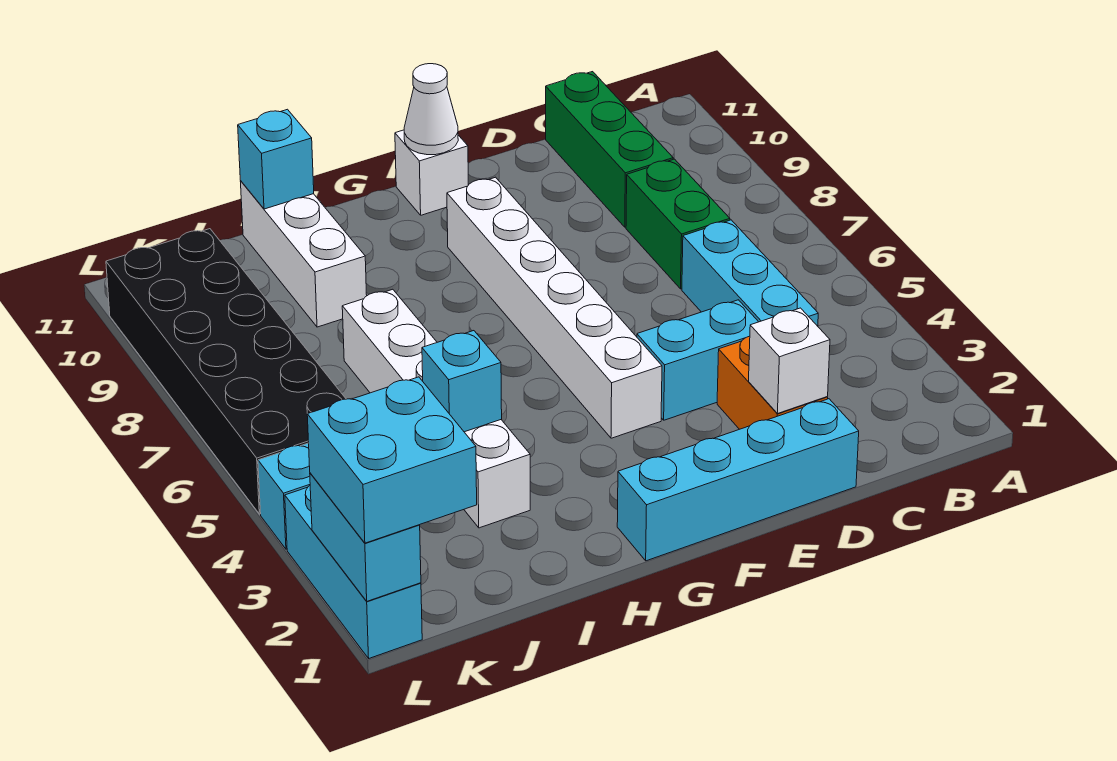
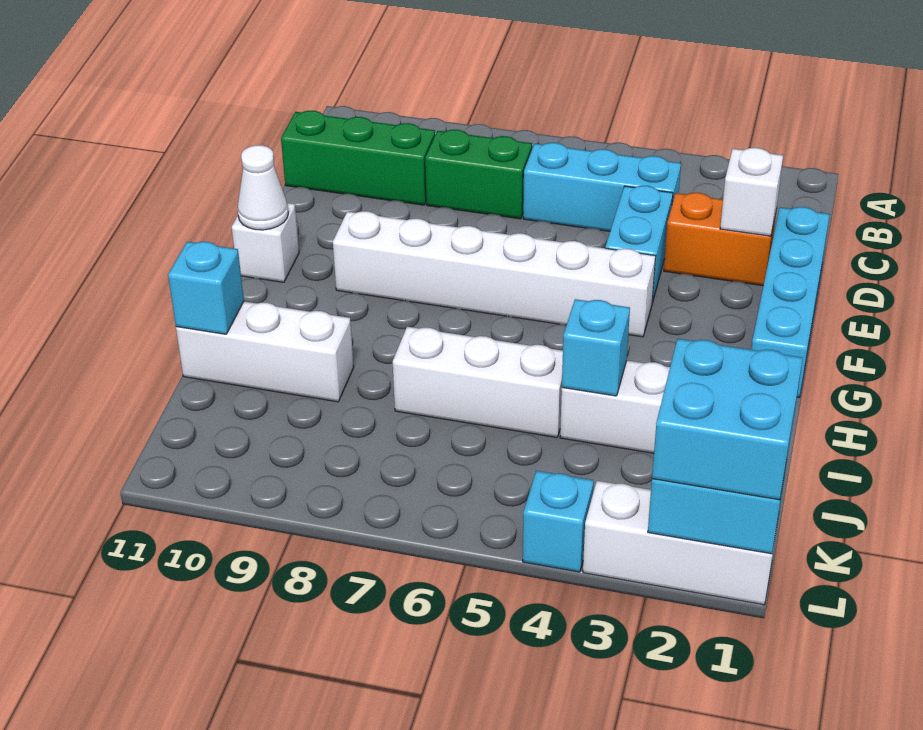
black 2x6 brick [106,229,346,514] -> none
cyan 1x3 brick [285,486,422,658] -> white 1x3 brick [583,481,779,605]

